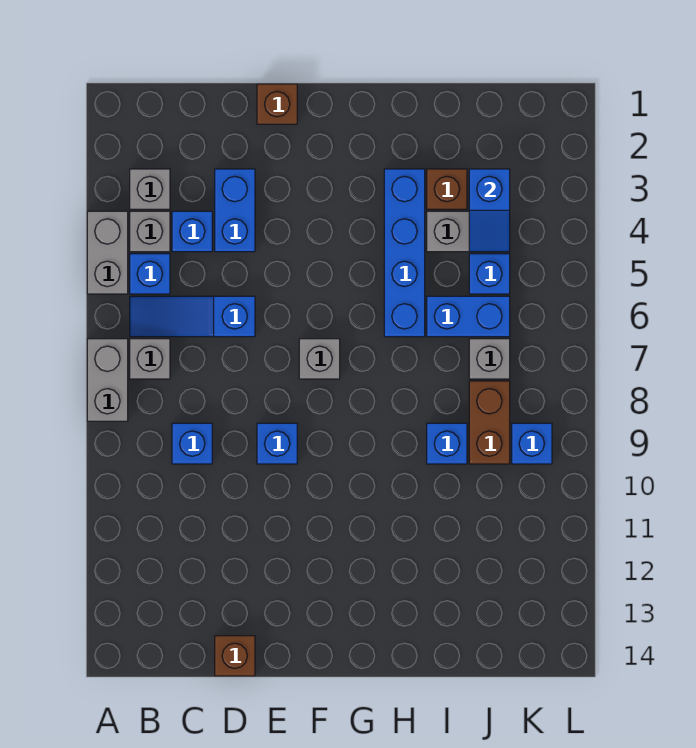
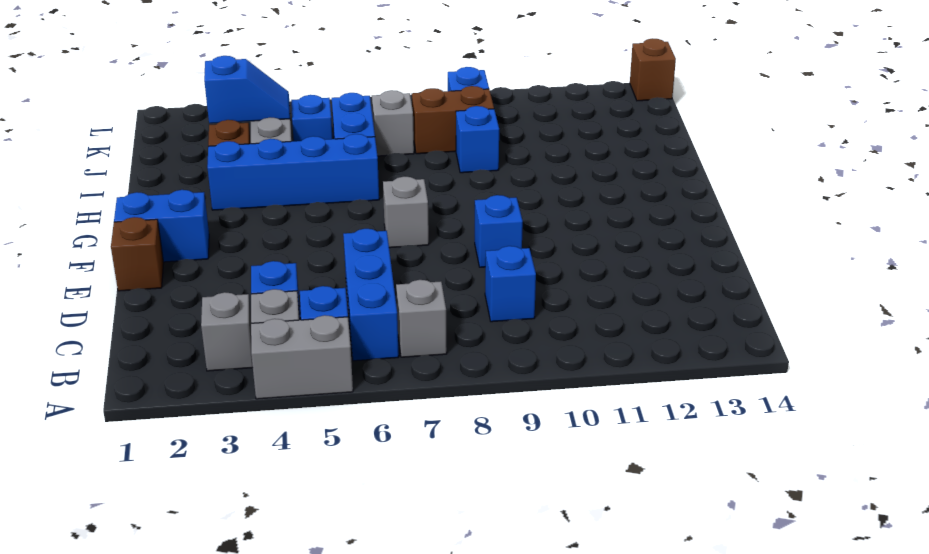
grey 1x2 brick [87,339,128,421] -> none
blue 1x3 slope [130,296,255,337] -> blue 1x3 brick [343,229,399,361]
blue 1x2 brick [215,169,255,252] -> blue 1x2 brick moved to [114,190,209,262]
brown 1x1 brick [215,636,255,676] -> brown 1x1 brick moved to [630,38,676,101]

